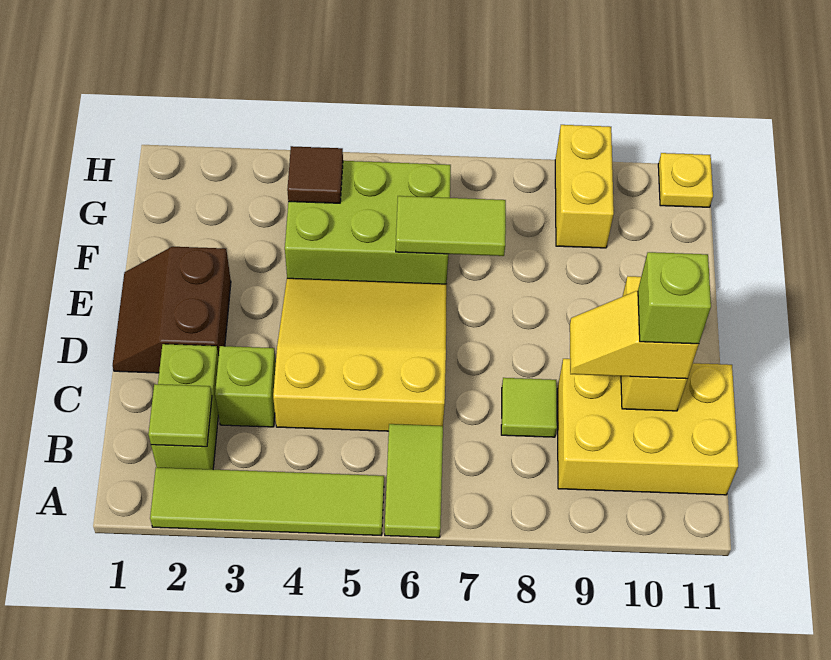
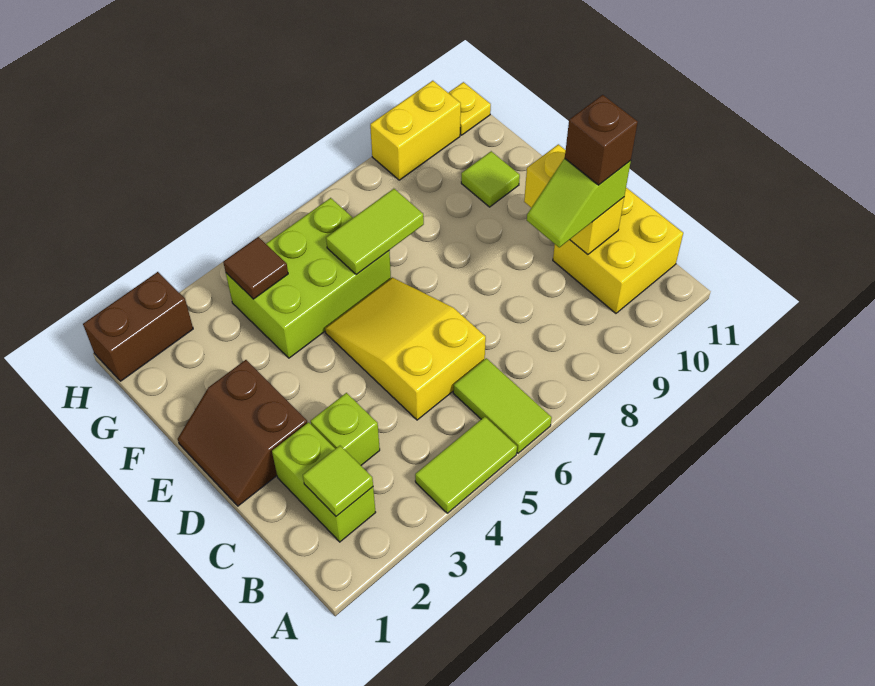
lime 1x4 tile [150,468,384,535] -> lime 1x2 tile [415,417,517,513]
yellow 2x3 brick [557,359,738,495] -> yellow 2x2 brick [553,188,683,313]
yellow 3x3 slope [273,278,447,431] -> yellow 2x3 slope [325,277,486,420]
lime 1x1 tile [501,378,557,437] -> lime 1x1 tile moved to [461,151,520,207]
yellow 1x2 slope [570,291,699,379] -> lime 1x2 slope [527,159,631,247]
lime 1x1 brick [638,252,711,344] -> brown 1x1 brick [565,95,638,185]
yellow 1x2 brick [555,125,614,248] -> yellow 1x2 brick turned to [370,81,461,180]
none -> brown 1x2 brick [83,272,193,381]

